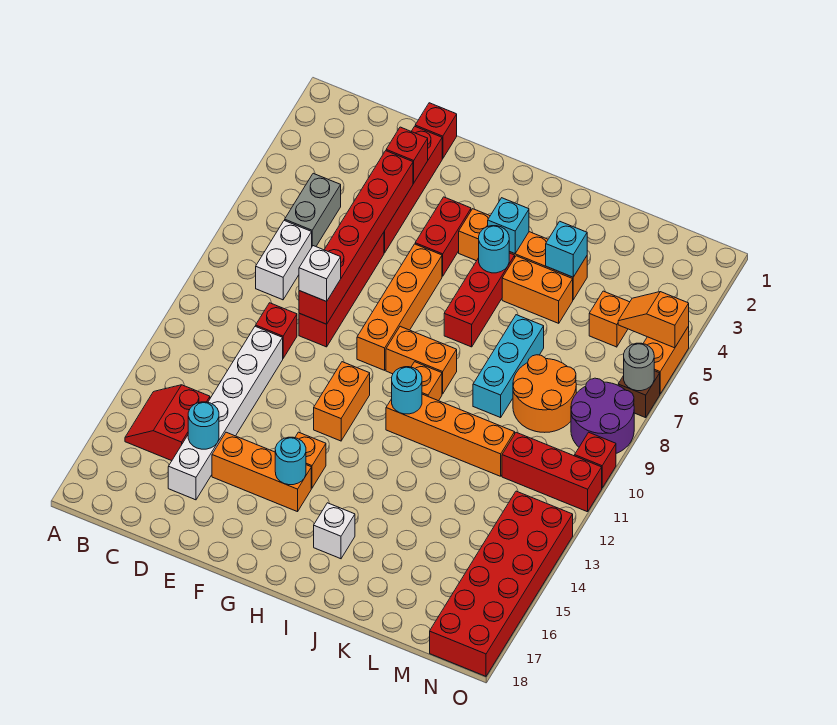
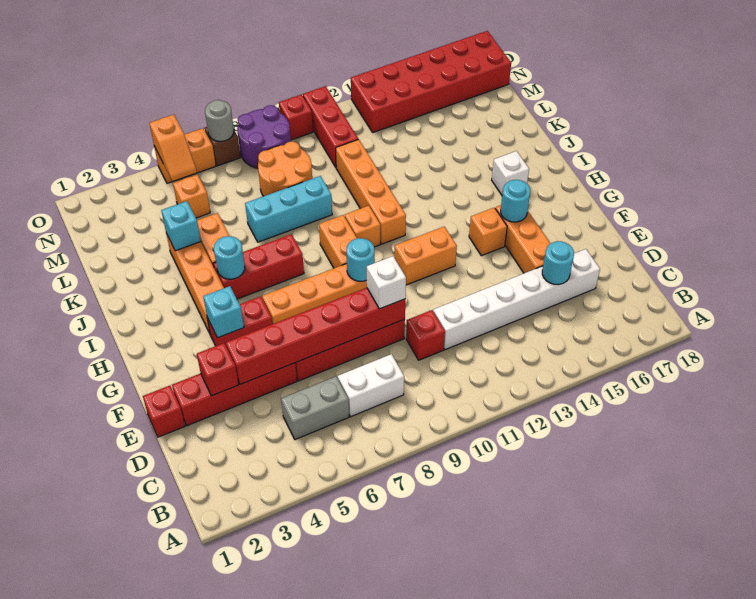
red 2x2 slope [125,385,210,461] -> none
cyan 1x1 brick [488,198,529,254] -> cyan 1x1 brick moved to [203,286,244,338]
cyan 1x1 round brick [392,367,422,414] -> cyan 1x1 round brick moved to [346,238,375,281]

